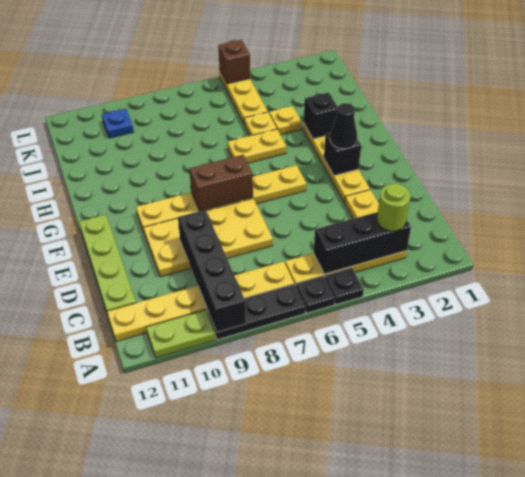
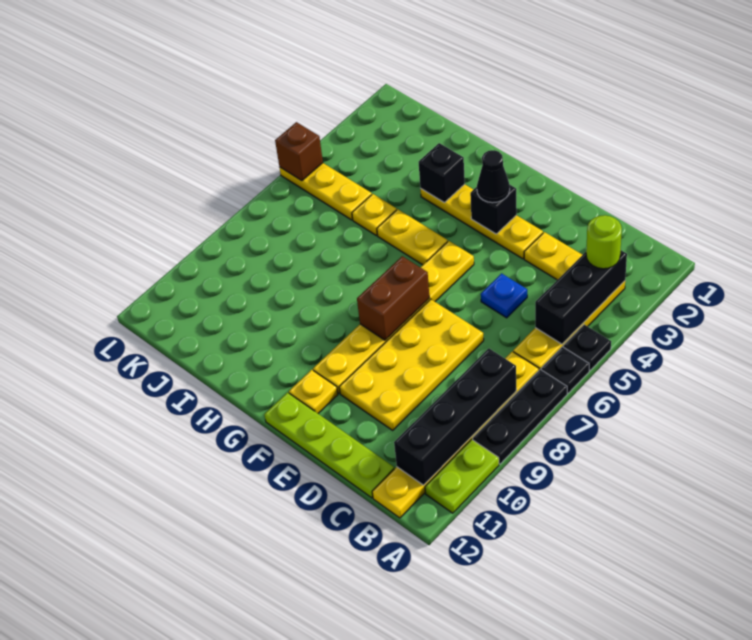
black 1x4 brick [178,210,246,332] -> black 1x4 brick turned to [394,348,516,485]
yellow 1x2 plate [228,129,286,163] -> yellow 1x2 plate turned to [377,209,448,265]
yellow 1x1 plate [269,106,302,135] -> yellow 1x1 plate moved to [289,370,338,413]
blue 1x1 plate [102,109,134,138] -> blue 1x1 plate moved to [481,273,527,318]

